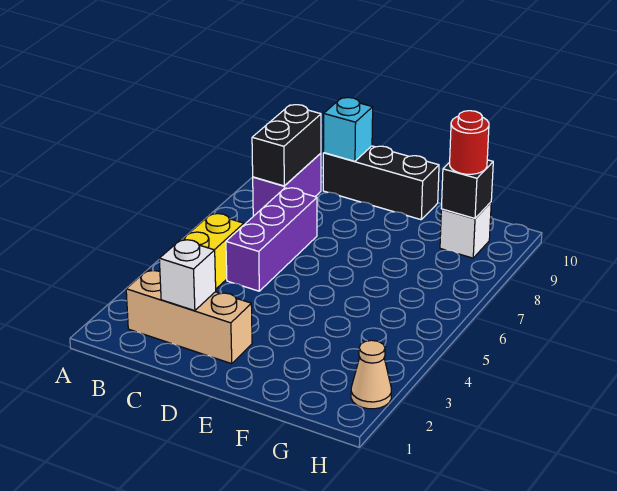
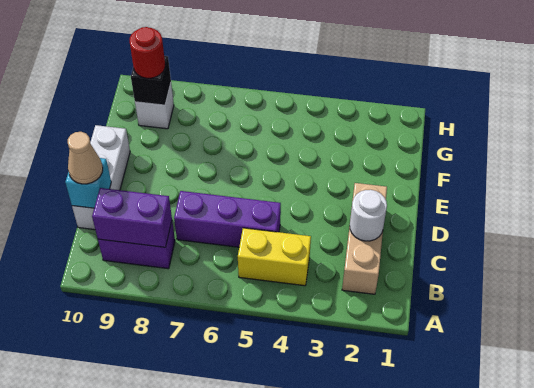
black 1x2 brick [252,105,321,186] -> purple 1x2 brick [92,188,172,247]
white 1x1 brick [159,240,216,311] -> white 1x1 round brick [350,190,387,241]
black 1x3 brick [323,146,439,220] -> white 1x3 brick [72,125,130,230]
tan 1x1 cone [351,340,392,409] -> tan 1x1 cone moved to [68,132,103,184]

